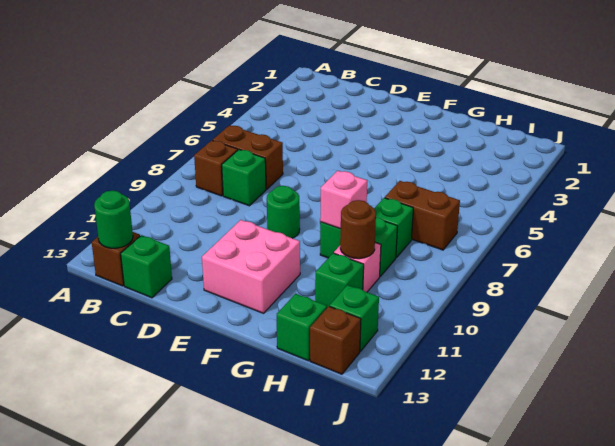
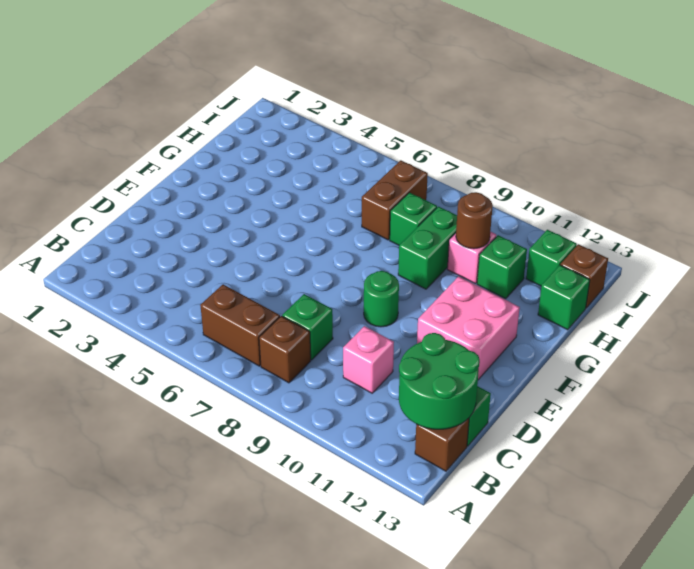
brown 1x2 brick [213,125,283,189] -> brown 1x2 brick turned to [200,284,280,366]
green 1x1 round brick [94,191,133,248] -> green 2x2 round brick [399,333,480,429]
pink 1x1 brick [320,171,367,229] -> pink 1x1 brick moved to [343,326,394,393]

